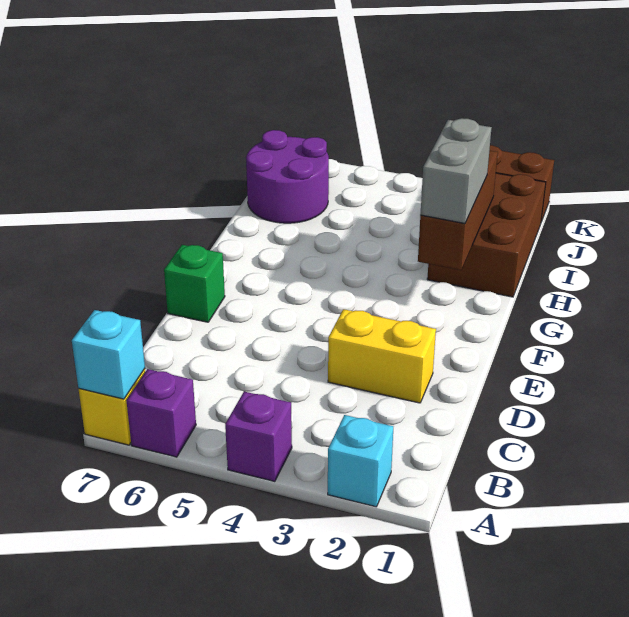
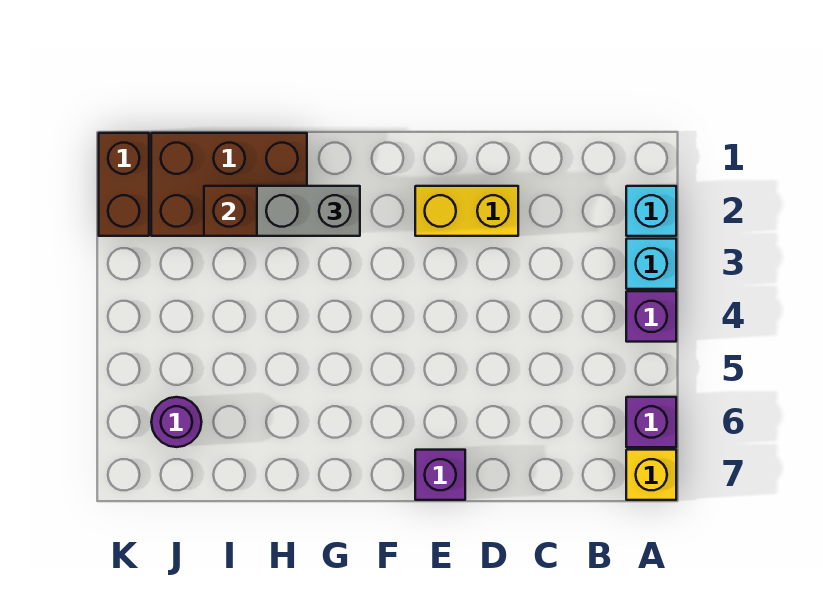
cyan 1x1 brick [72,310,145,399] -> cyan 1x1 brick moved to [626,239,676,289]
yellow 1x2 brick [328,309,436,403] -> yellow 1x2 brick turned to [415,186,518,236]
green 1x1 brick [164,245,225,322] -> purple 1x1 brick [415,450,465,500]
purple 2x2 round brick [246,130,329,223] -> purple 1x1 round brick [151,397,202,447]

